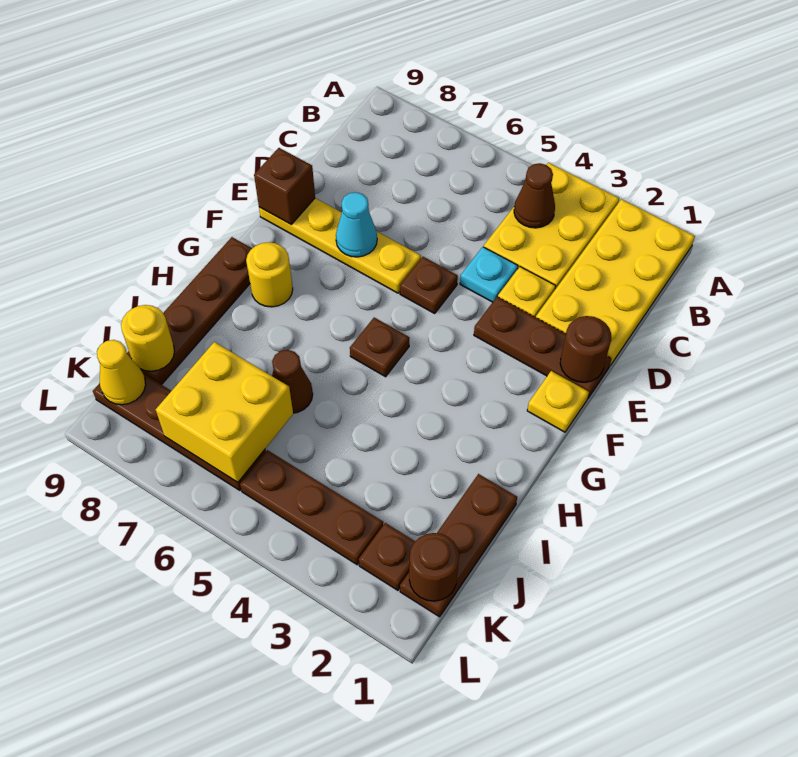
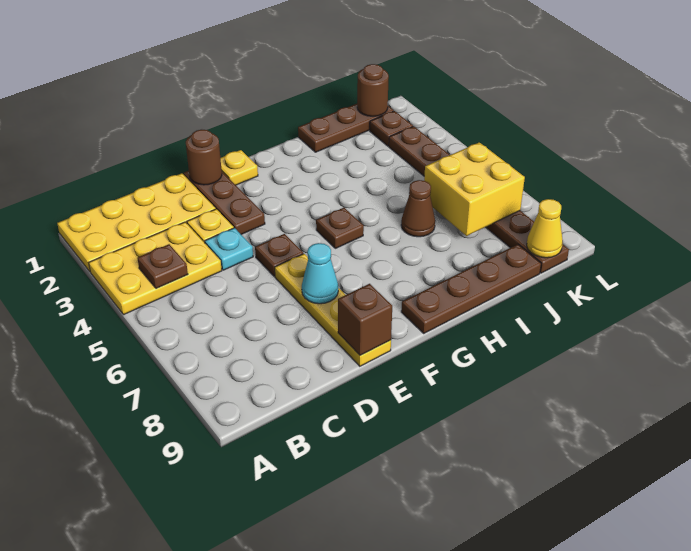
brown 1x1 cone [514,163,555,228] -> brown 1x1 plate [137,244,188,289]
yellow 1x1 round brick [246,242,293,307] -> none
yellow 1x1 round brick [121,305,174,371] -> none

